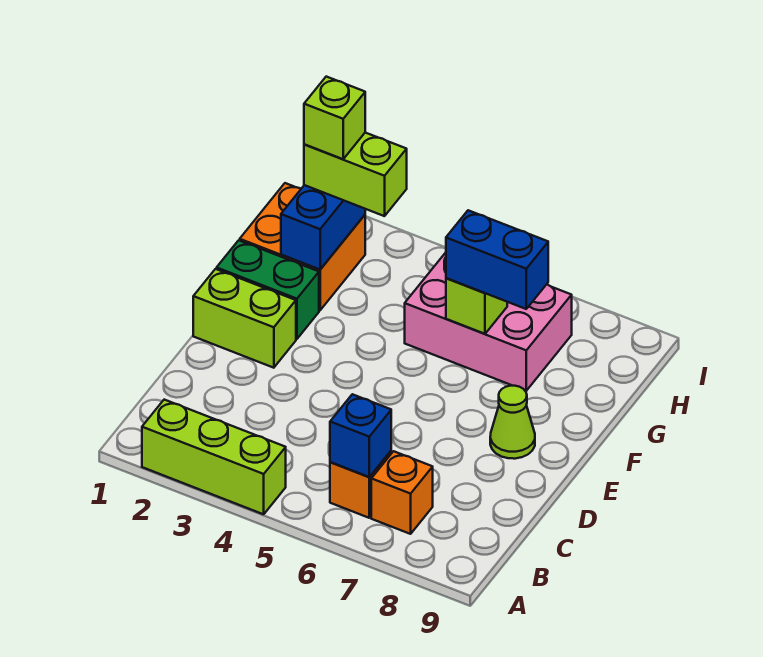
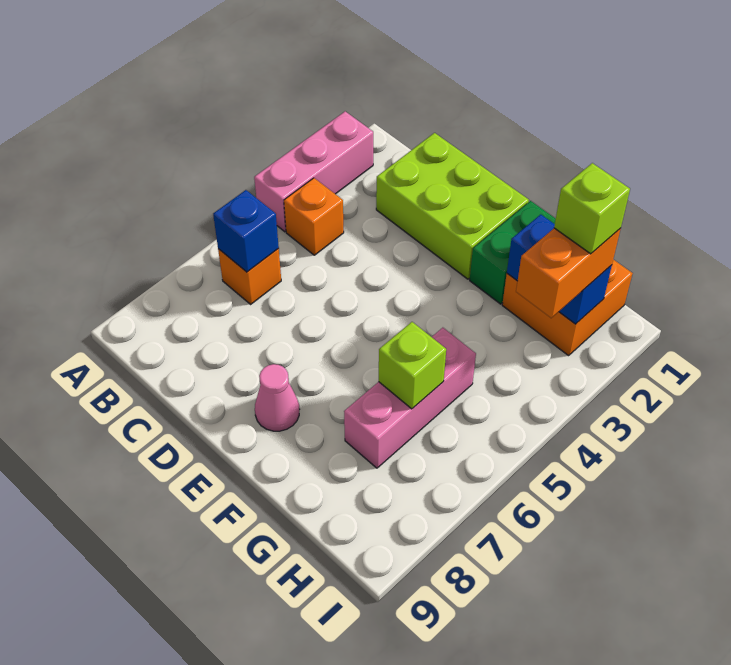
lime 1x3 brick [142,400,286,514] -> pink 1x3 brick [254,111,373,232]
orange 1x1 brick [371,451,433,534] -> orange 1x1 brick moved to [284,178,344,255]
lime 1x2 brick [193,269,296,368] -> lime 2x3 brick [376,133,529,279]
lime 1x1 cone [490,386,535,459] -> pink 1x1 cone [255,364,300,431]
pink 2x3 brick [405,253,572,391] -> pink 1x3 brick [344,328,476,468]
blue 1x2 brick [446,210,548,309] -> none
lime 1x2 brick [304,133,407,216] -> orange 1x2 brick [516,228,621,318]

